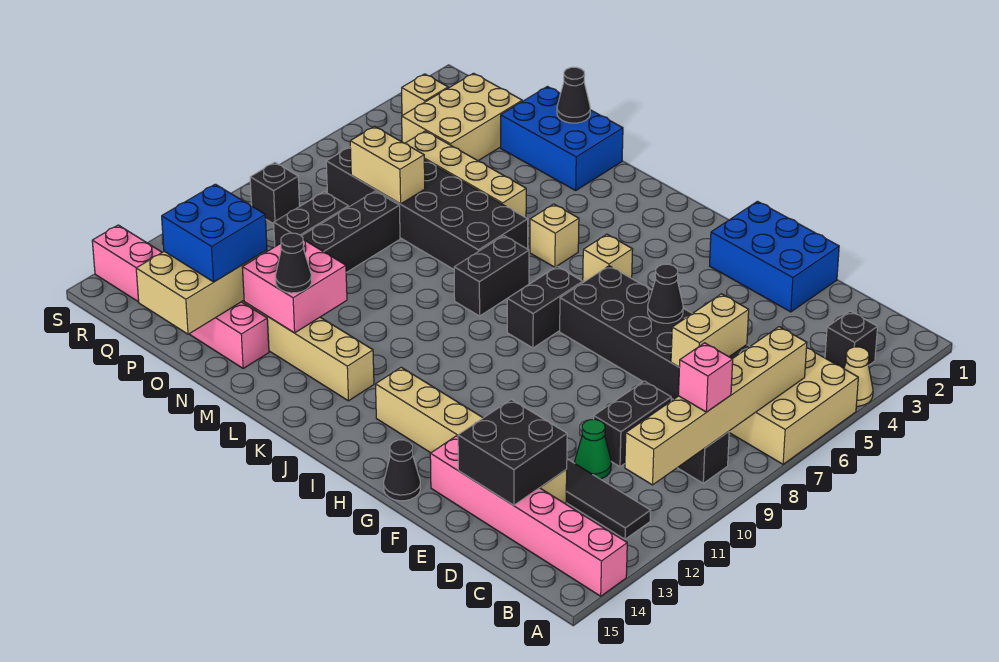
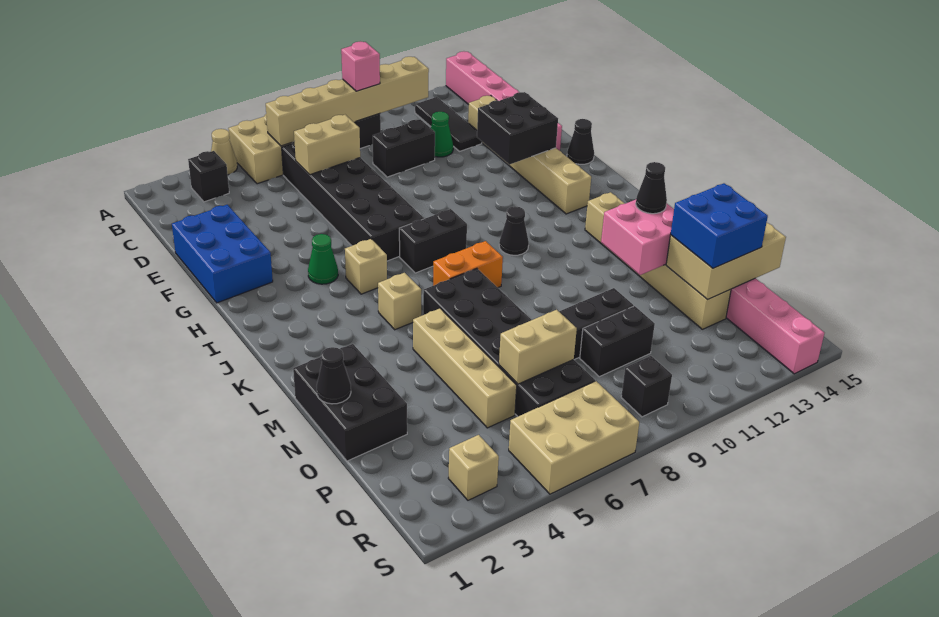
black 2x2 brick [458,399,567,505] -> black 2x2 brick moved to [477,92,558,165]
black 1x1 cone [648,264,683,323] -> black 1x1 cone moved to [499,206,529,255]
none -> green 1x1 cone [308,234,338,284]
black 1x2 brick [454,236,529,316] -> orange 1x2 brick [433,241,503,288]
blue 2x3 brick [501,86,623,190] -> black 2x3 brick [293,344,407,461]
tan 1x2 brick [350,126,425,204] -> tan 1x2 brick turned to [499,310,577,384]
tan 2x3 brick [402,73,522,161] -> tan 2x3 brick moved to [509,381,639,494]

